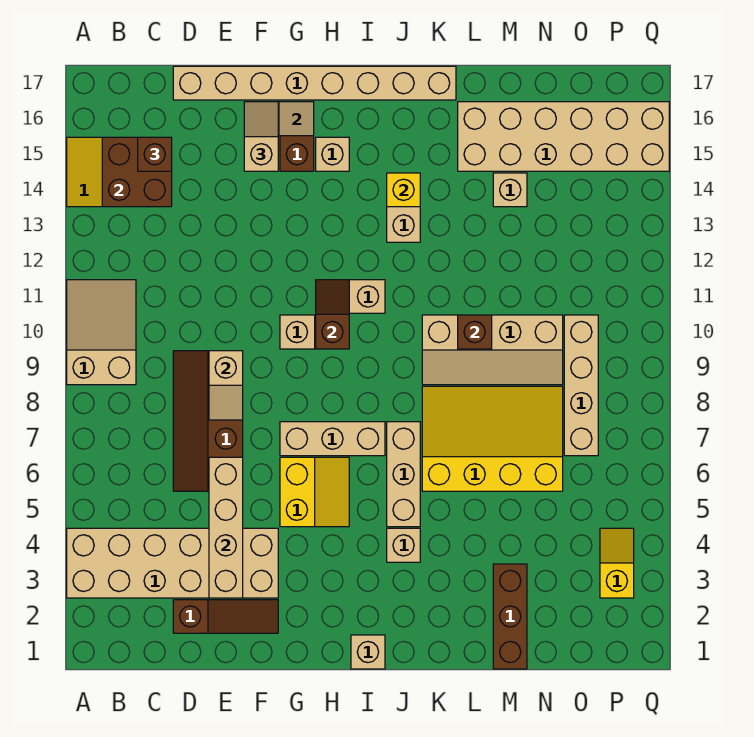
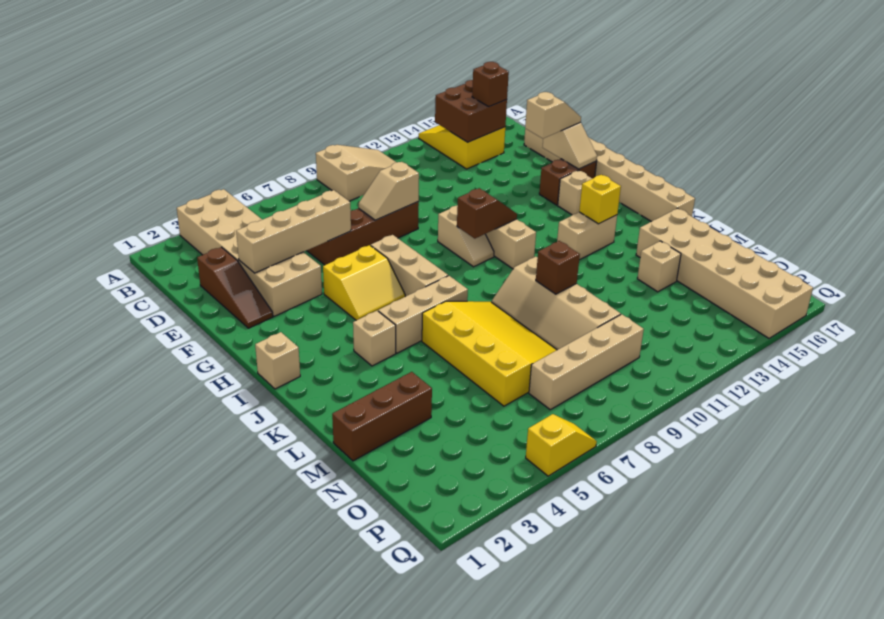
yellow 1x2 slope [600,528,634,598] -> yellow 1x2 slope moved to [526,414,597,476]

